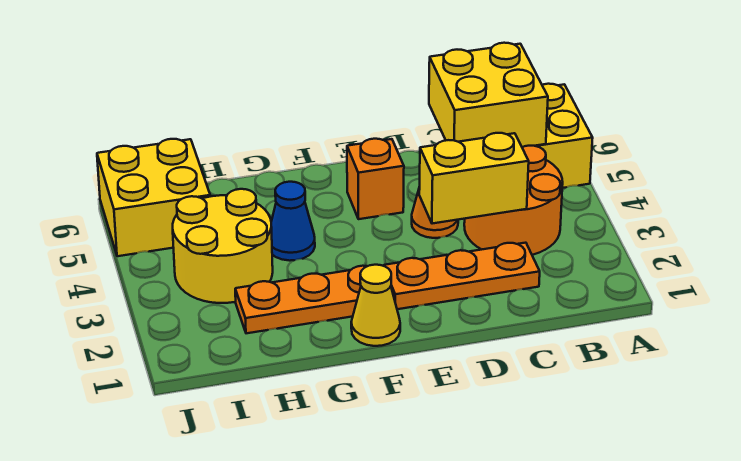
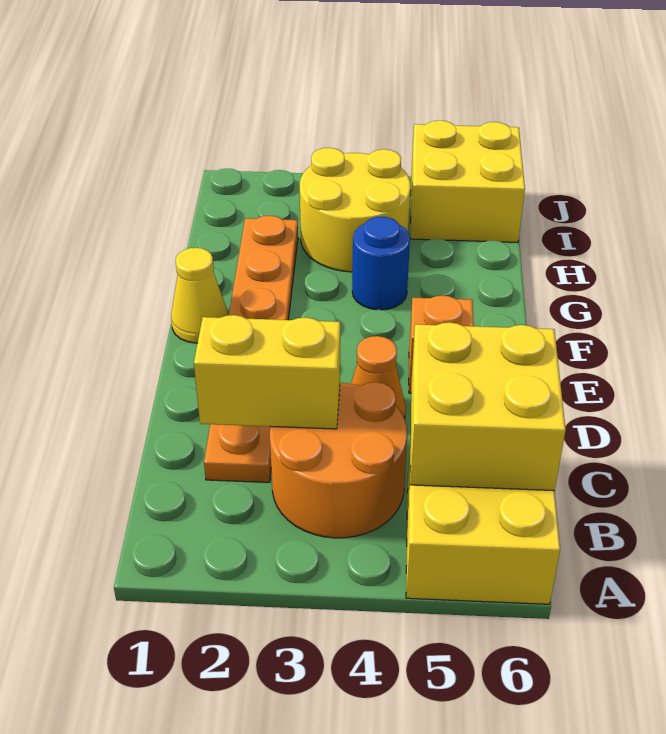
yellow 1x2 brick [419,133,529,224] -> yellow 1x2 brick turned to [194,315,340,429]
blue 1x1 cone [271,182,315,261] -> blue 1x1 round brick [352,216,410,310]

